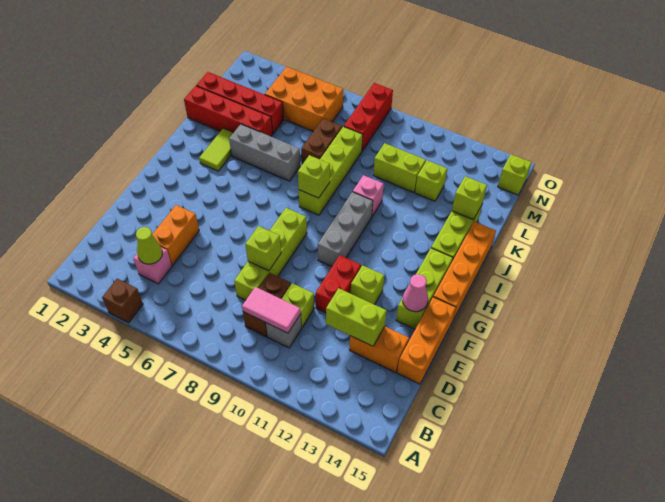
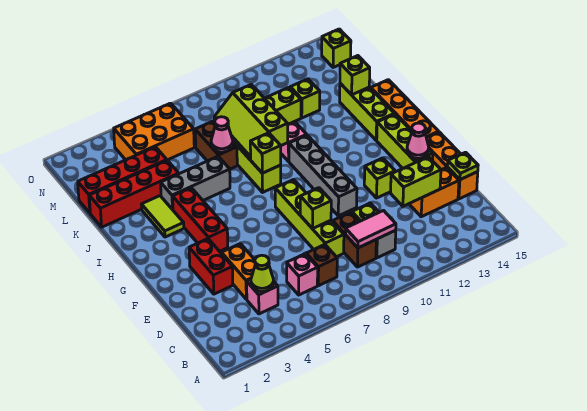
brown 1x1 brick [102,279,143,323] -> brown 1x1 brick moved to [306,245,337,286]
none -> pink 1x1 brick [287,254,318,295]
none -> lime 1x1 plate [447,152,478,180]
red 1x2 brick [316,255,361,313] -> red 1x2 brick moved to [189,239,233,294]
grey 1x3 brick [318,192,373,267] -> grey 1x4 brick [289,135,357,216]
none -> lime 2x3 slope [214,84,288,160]
none -> pink 1x1 cone [211,117,233,152]
red 1x3 brick [344,83,393,151] -> red 1x3 brick moved to [173,188,228,251]

